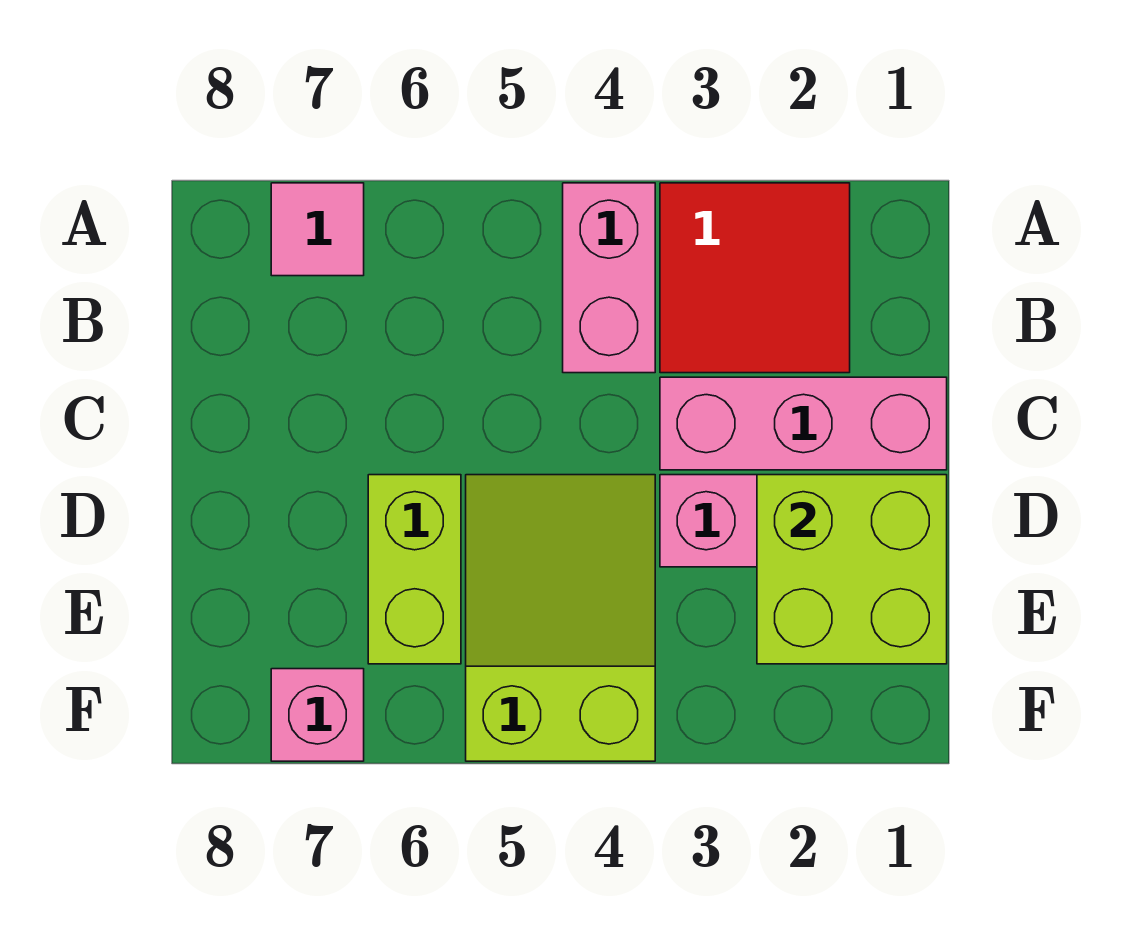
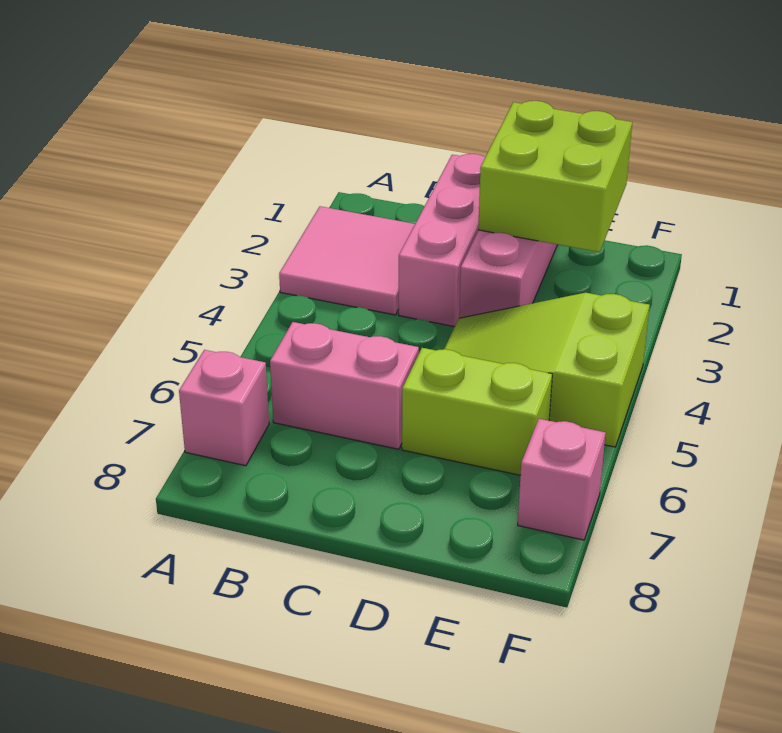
red 2x2 tile [660,183,850,373] -> pink 2x2 tile [279,206,415,315]
pink 1x2 brick [563,183,655,373] -> pink 1x2 brick moved to [270,322,419,449]
pink 1x1 tile [271,183,364,276] -> pink 1x1 brick [179,350,269,466]

